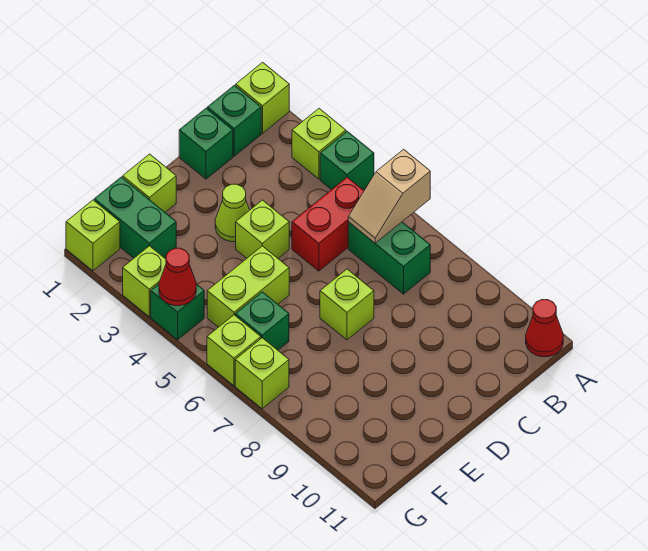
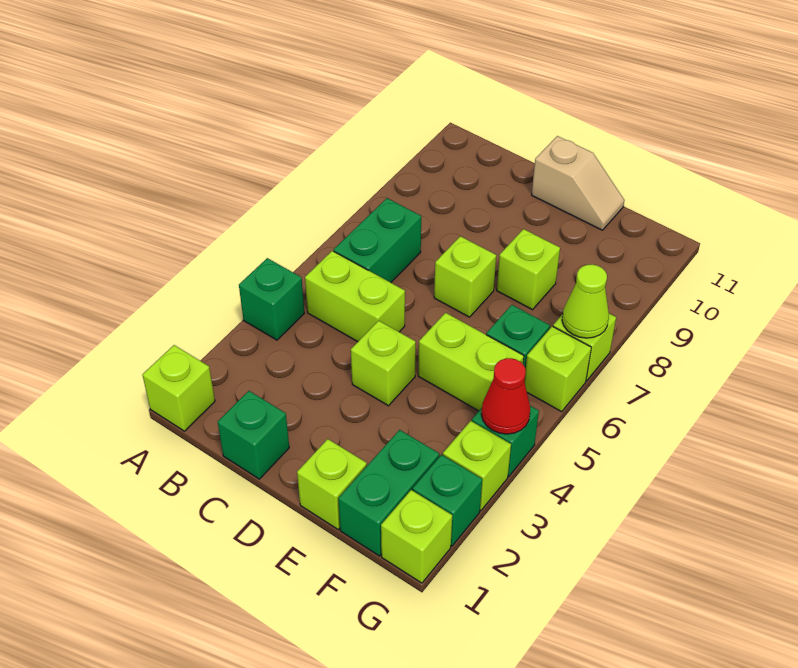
lime 1x1 brick [292,109,346,179] -> lime 1x1 brick moved to [497,229,560,310]
tan 1x2 slope [348,149,430,243] -> tan 1x2 slope moved to [532,136,624,230]
red 1x1 cone [526,300,563,357] -> none
green 1x1 brick [207,85,261,156] -> green 1x1 brick moved to [413,455,482,546]
red 1x2 brick [292,177,364,271] -> lime 1x2 brick [305,251,405,342]
lime 1x1 cone [215,184,249,242] -> lime 1x1 cone moved to [562,264,609,338]

